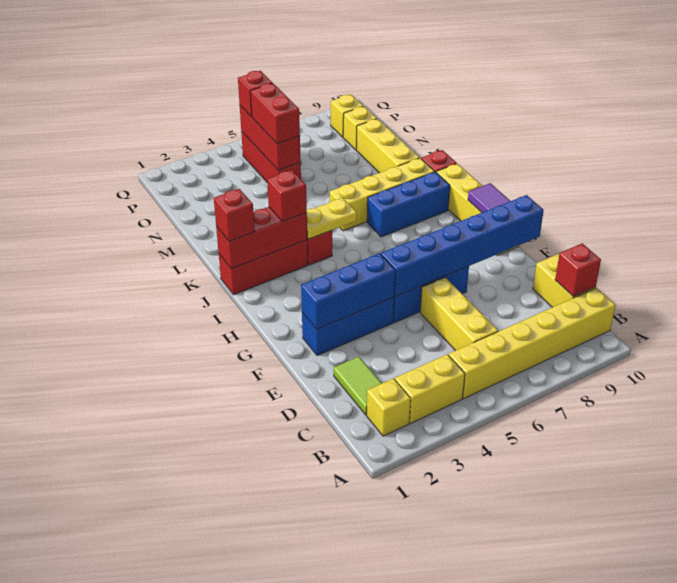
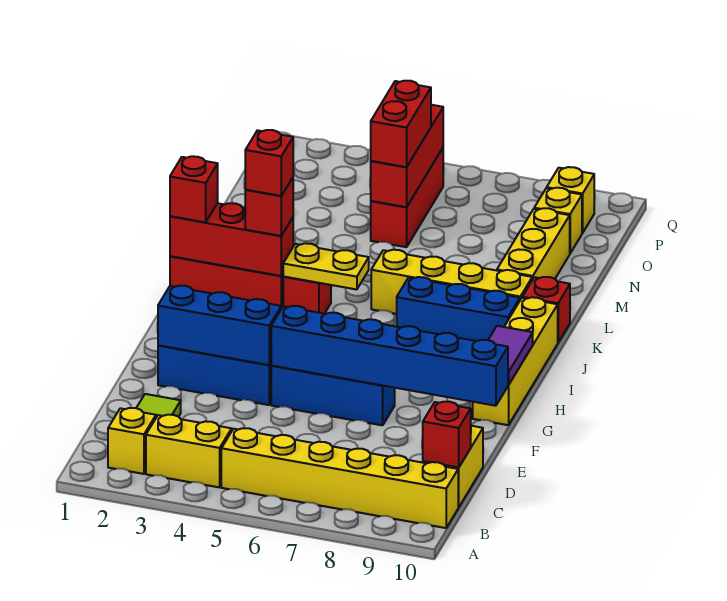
yellow 1x3 brick [420,277,498,351] -> none
red 1x1 brick [238,71,272,117] -> red 1x1 brick moved to [245,130,293,196]

